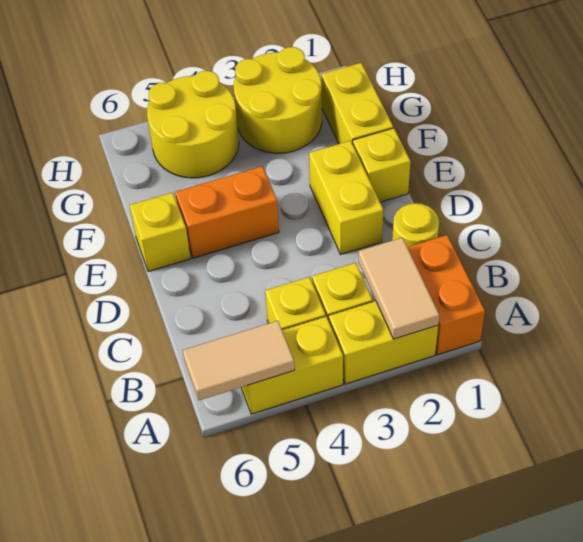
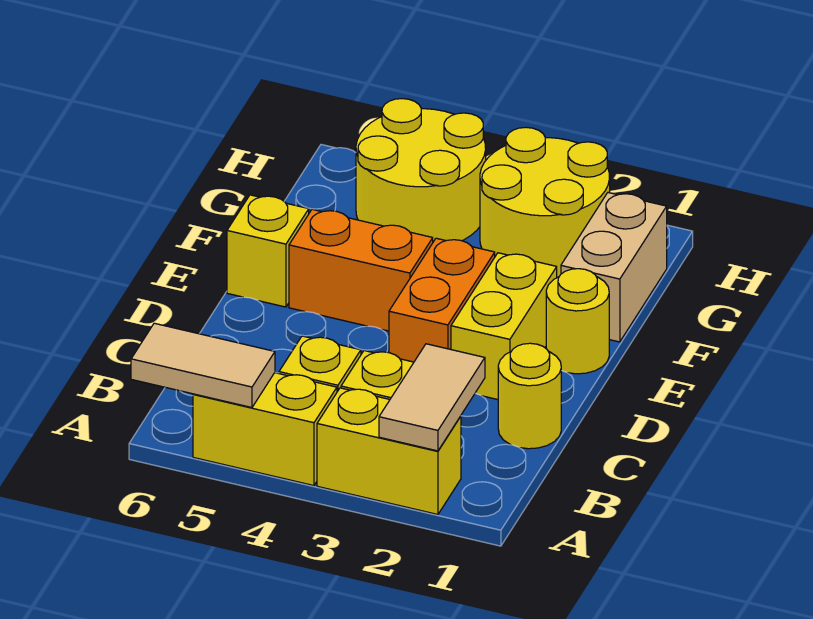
orange 1x2 brick [408,235,485,355] -> orange 1x2 brick moved to [389,238,495,362]
yellow 1x1 brick [353,128,410,202] -> yellow 1x1 round brick [546,269,609,374]
yellow 1x2 brick [321,63,393,144] -> tan 1x2 brick [561,193,667,342]

